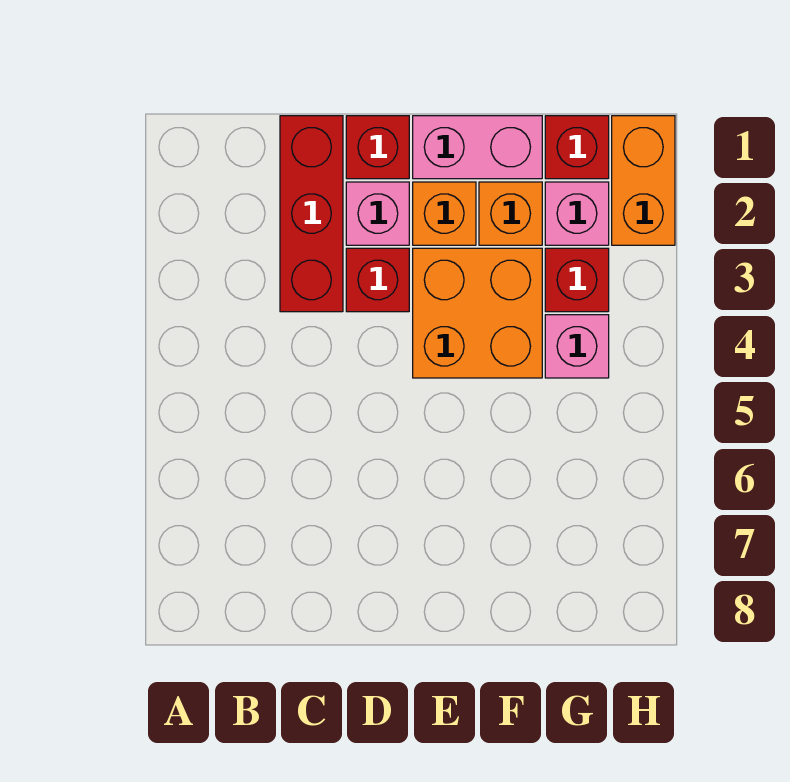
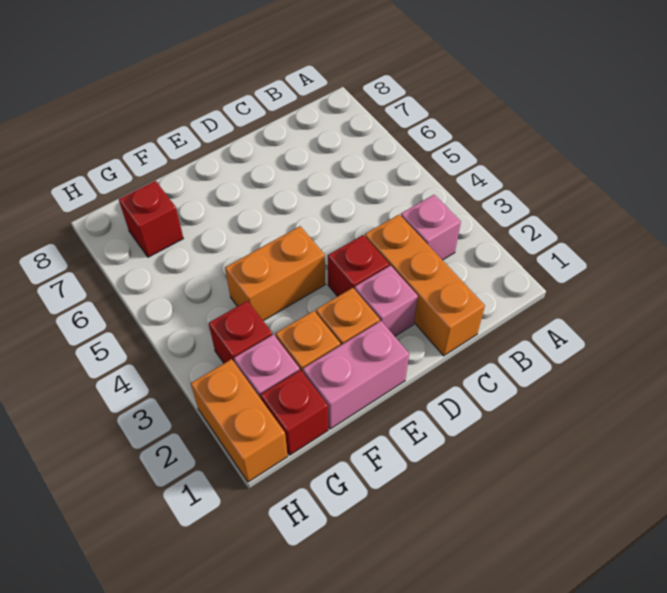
red 1x3 brick [280,116,343,312] -> orange 1x3 brick [365,214,485,356]
red 1x1 brick [346,116,409,179] -> red 1x1 brick moved to [119,181,183,257]
orange 2x2 brick [413,248,542,378] -> orange 1x2 brick [225,226,325,321]
pink 1x1 brick [545,315,609,378] -> pink 1x1 brick moved to [401,195,461,260]

